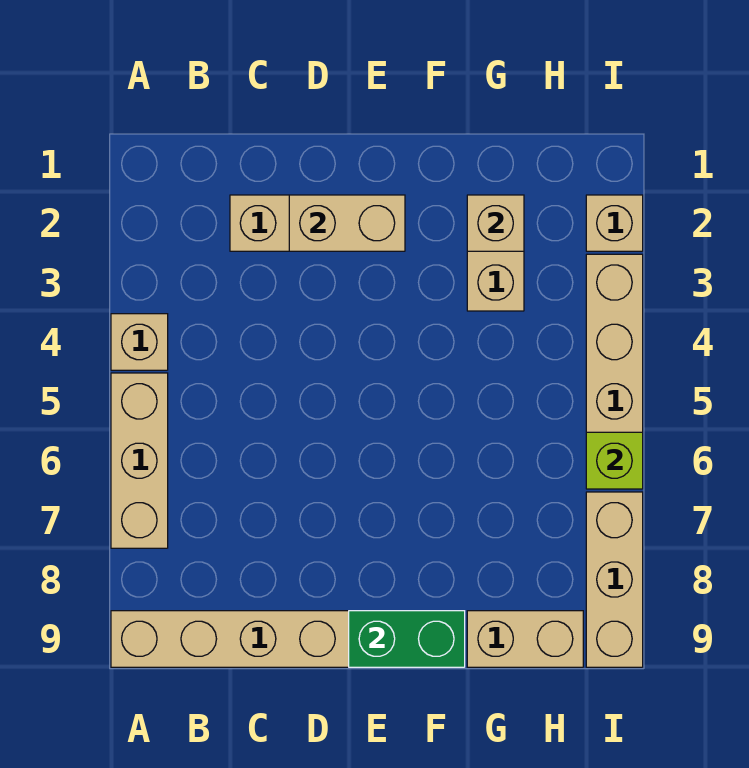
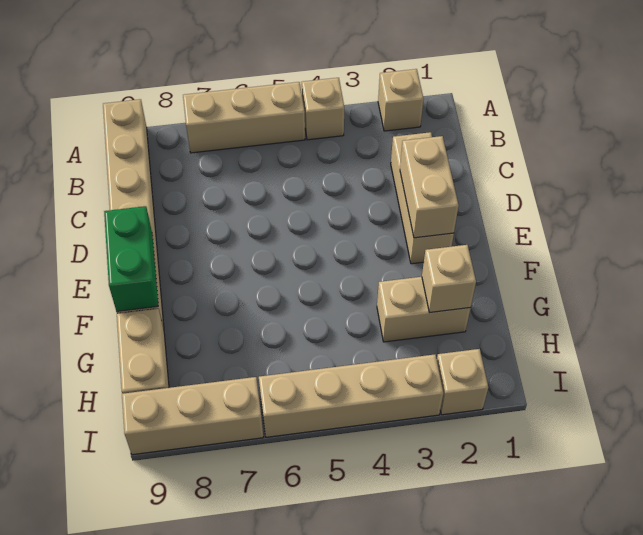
none -> tan 1x1 brick [378,69,423,131]
lime 1x1 brick [586,432,643,489] -> none

